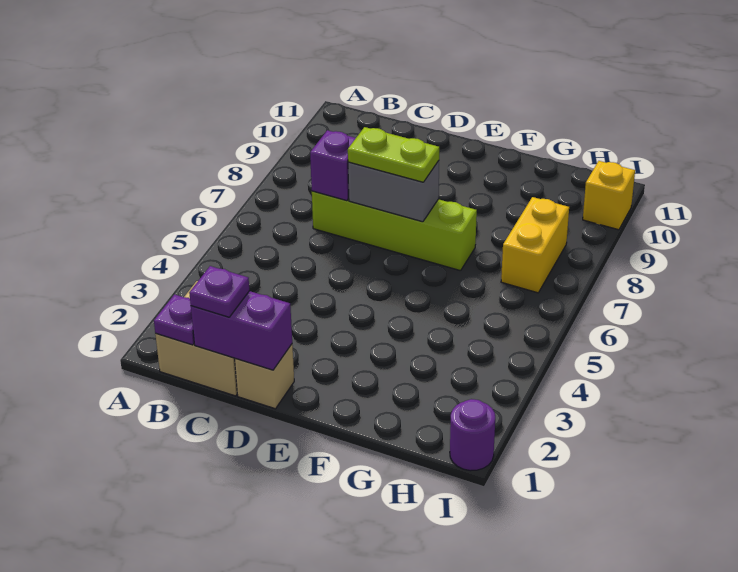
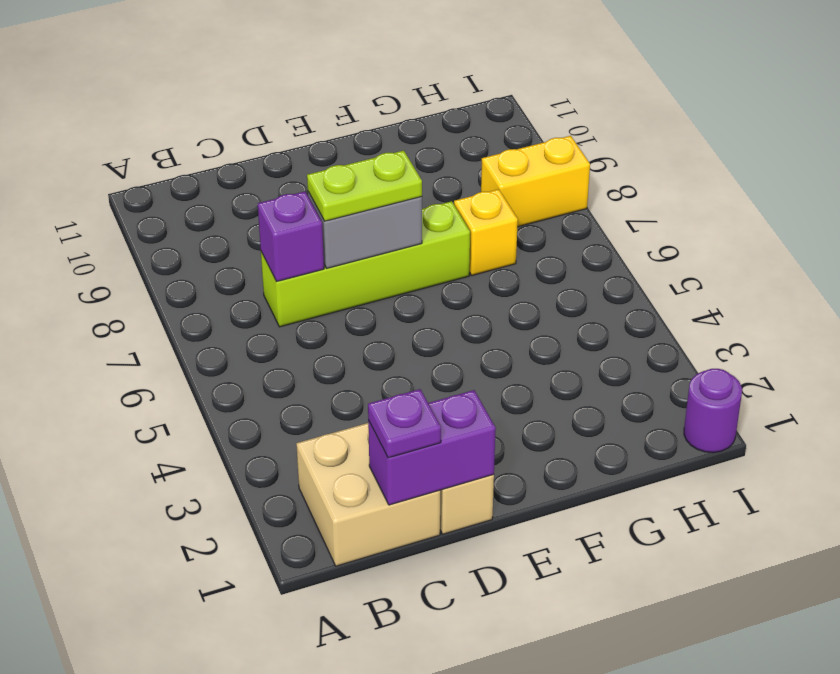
purple 1x1 plate [154,294,194,345] -> none
yellow 1x2 brick [501,197,569,293] -> yellow 1x2 brick turned to [481,136,590,227]
yellow 1x1 brick [583,161,635,230] -> yellow 1x1 brick moved to [454,189,518,275]

